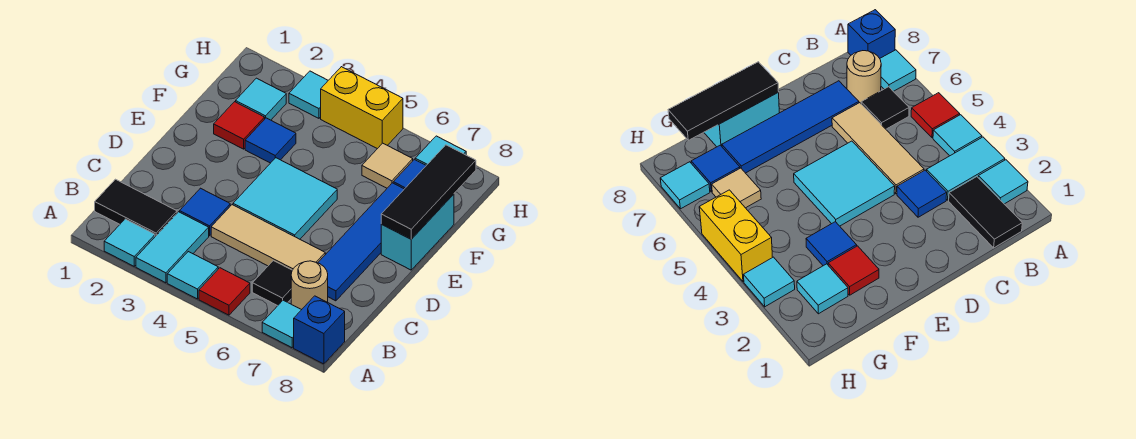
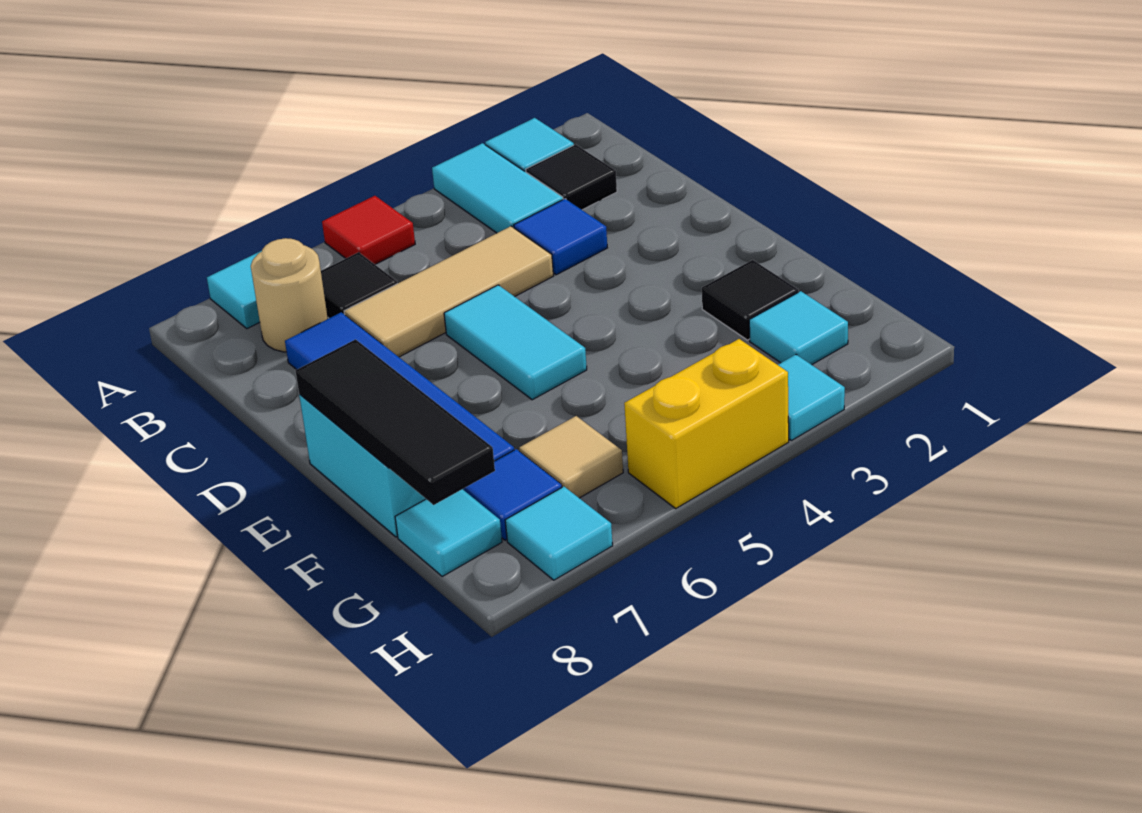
cyan 1x1 tile [167,252,218,299] -> cyan 1x1 tile moved to [395,489,502,576]
blue 1x1 brick [294,296,345,364] -> none
black 1x2 tile [95,179,177,236] -> black 1x1 tile [526,144,617,210]
cyan 2x2 tile [233,158,337,239] -> cyan 1x2 tile [444,285,587,400]
red 1x1 tile [214,102,265,149] -> black 1x1 tile [702,260,798,340]
blue 1x1 tile [245,118,296,163] -> none

